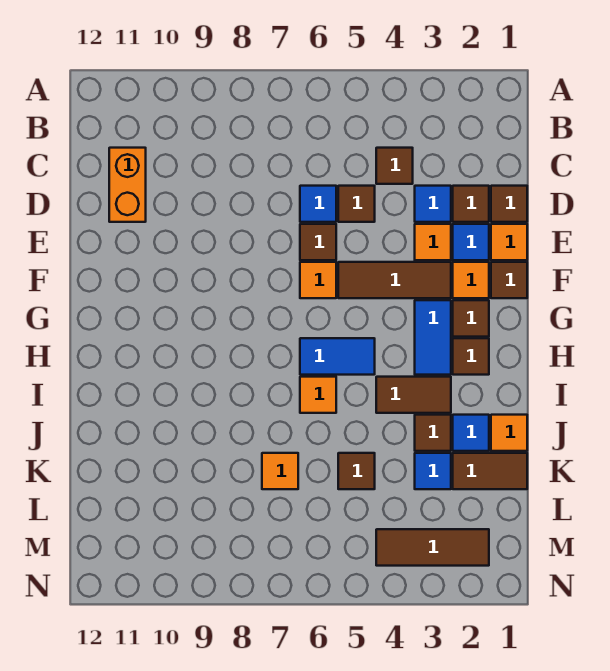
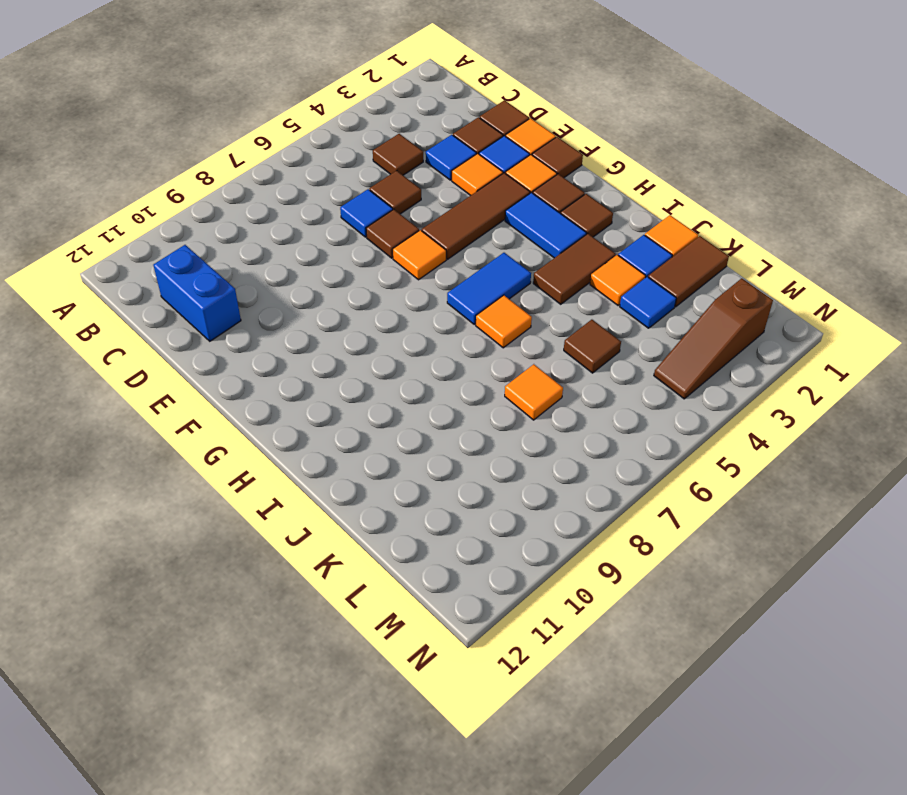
orange 1x2 brick [109,148,146,222] -> blue 1x2 brick [153,245,241,341]
brown 1x1 tile [415,415,451,451] -> orange 1x1 tile [590,255,646,305]
brown 1x3 tile [376,529,489,566] -> brown 1x3 slope [654,278,773,399]

